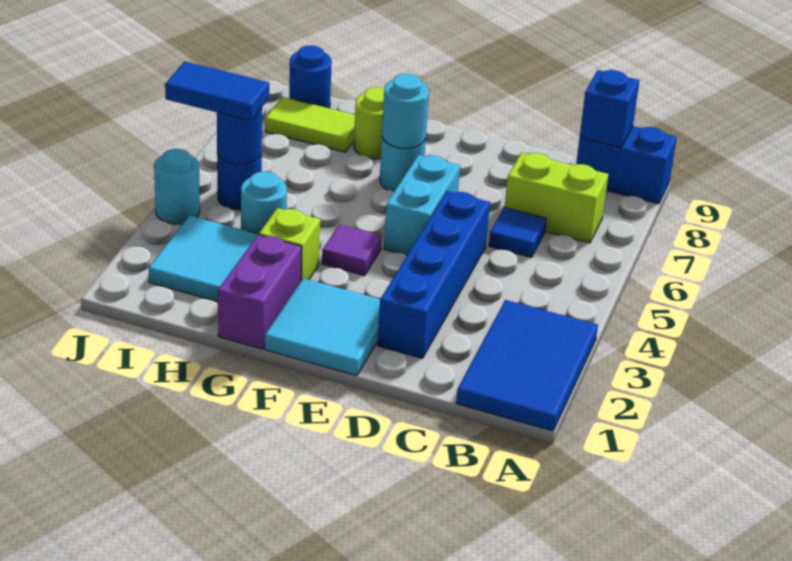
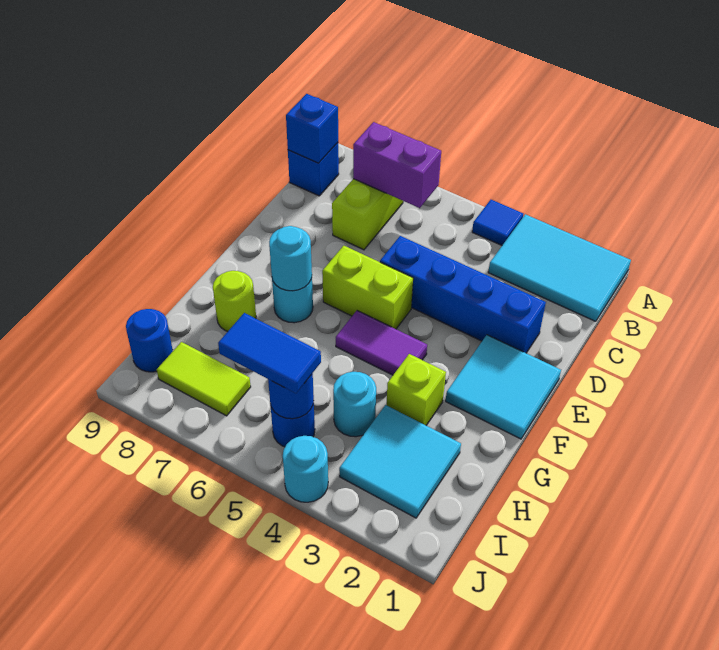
blue 2x3 tile [456,300,598,431] -> cyan 2x3 tile [488,214,631,321]
blue 1x2 brick [576,126,677,204] -> blue 1x1 brick [288,143,339,196]
blue 1x1 tile [489,207,546,257] -> blue 1x1 tile moved to [472,200,523,245]
cyan 1x2 brick [384,155,460,256] -> lime 1x2 brick [322,246,413,329]
purple 1x1 tile [322,224,382,276] -> purple 1x2 tile [336,311,427,375]
purple 1x2 brick [218,235,302,349] -> purple 1x2 brick moved to [353,122,441,208]
lime 1x2 tile [265,97,355,152] -> lime 1x2 tile turned to [157,342,251,416]
blue 1x2 tile [165,62,269,121] -> blue 1x2 tile turned to [218,313,321,393]

